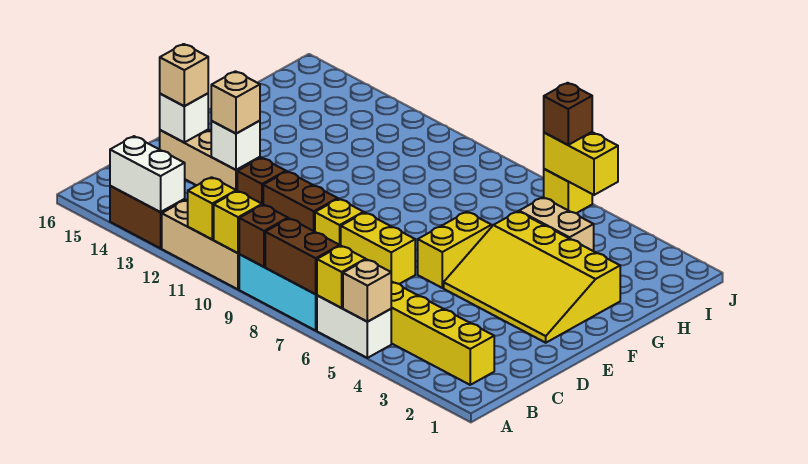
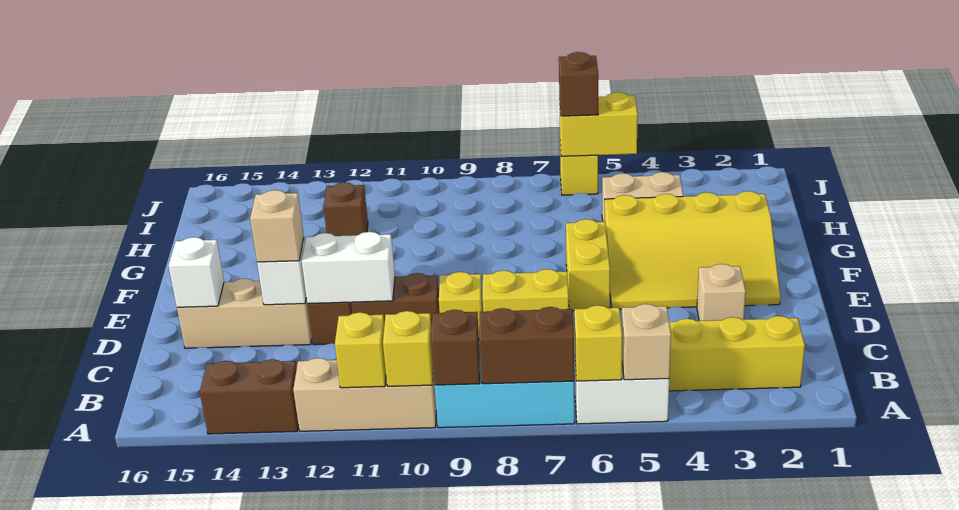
white 1x2 brick [110,136,185,212] -> white 1x2 brick moved to [302,232,395,304]
tan 1x1 brick [160,44,208,106] -> tan 1x1 brick moved to [697,264,746,321]
none -> brown 1x1 brick [323,182,368,236]

